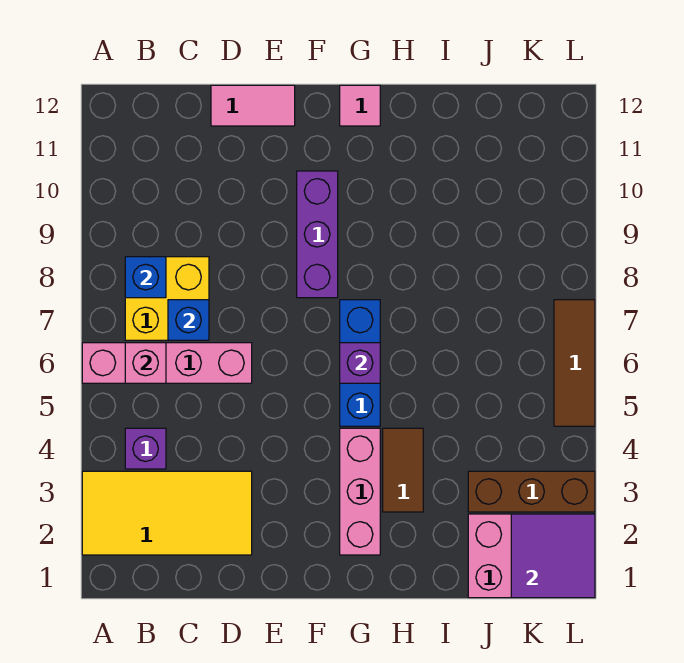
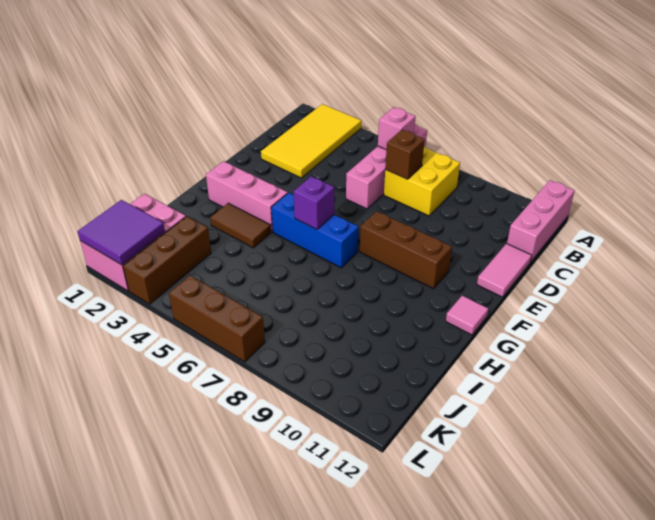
none -> pink 1x3 brick [507,180,575,262]
purple 1x1 brick [125,428,166,469] -> none
blue 1x1 brick [125,257,166,298] -> none
blue 1x1 brick [168,300,209,340] -> brown 1x1 brick [385,130,425,179]
purple 1x3 brick [297,171,338,298] -> brown 1x3 brick [360,211,452,289]
brown 1x3 tile [554,300,595,426] -> brown 1x3 brick [169,275,265,362]

